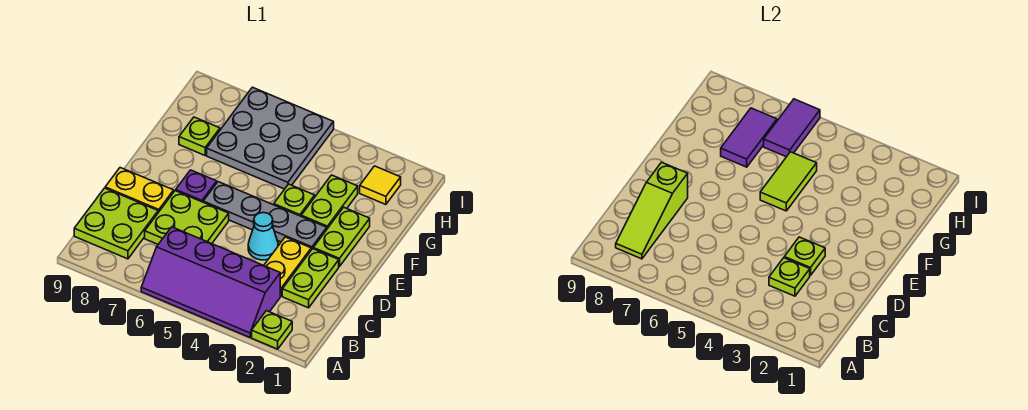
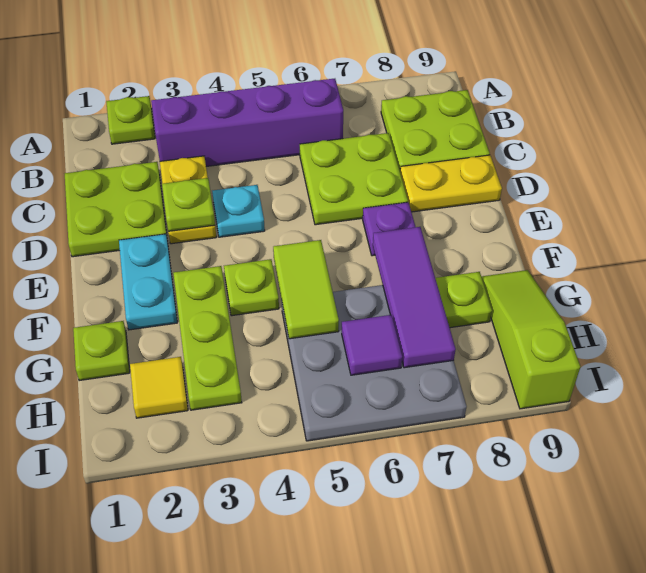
lime 1x3 slope [616,162,688,259] -> lime 1x3 slope moved to [481,270,580,409]
lime 1x2 plate [282,249,339,308] -> lime 2x2 plate [65,162,167,257]
lime 1x1 plate [769,258,810,296] -> lime 1x1 plate moved to [73,321,130,381]
cyan 1x1 cone [248,213,278,260] -> cyan 1x1 plate [212,185,265,237]
lime 1x2 plate [313,207,370,267] -> cyan 1x2 plate [119,234,177,330]
grey 1x4 plate [203,182,327,250] -> none
lime 1x2 plate [301,175,358,229] -> lime 1x3 plate [173,266,242,410]
purple 1x2 tile [721,108,777,167] -> purple 1x3 tile [373,227,456,368]
purple 1x2 tile [764,99,820,157] -> purple 1x1 tile [342,315,402,375]

